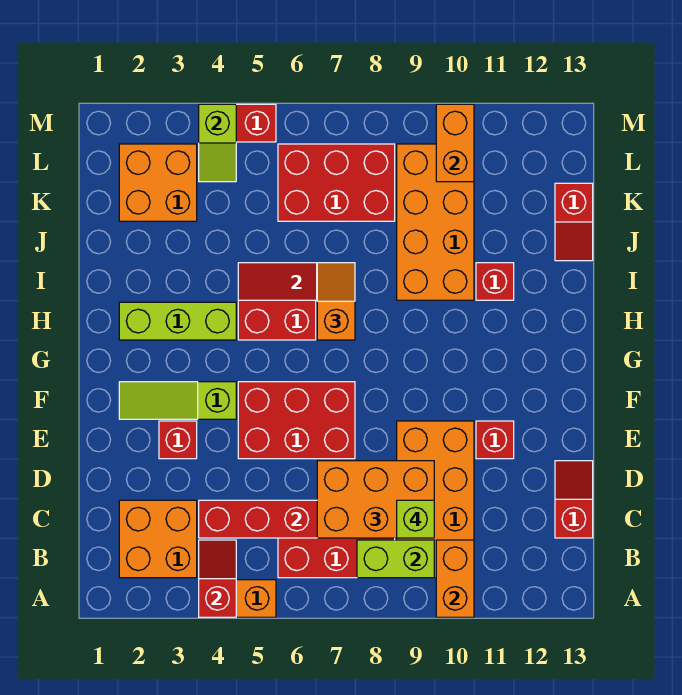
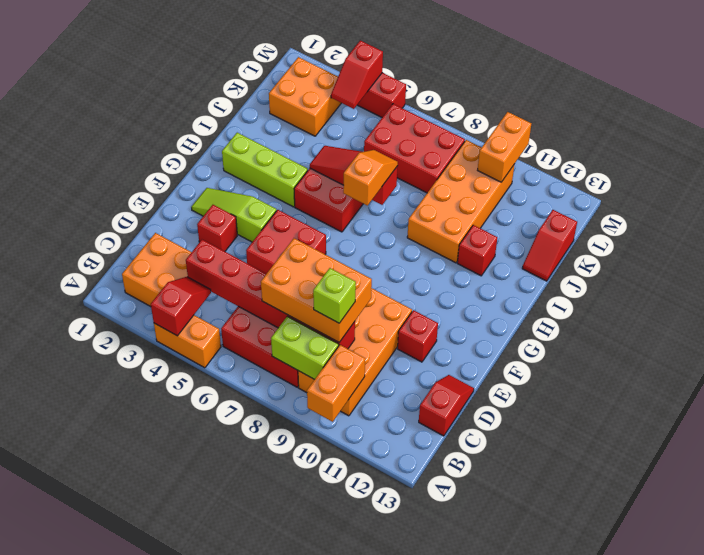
red 2x3 brick [238,382,355,459] -> red 2x2 brick [246,210,326,274]
lime 1x2 slope [199,104,236,182] -> red 1x2 slope [331,41,383,109]

